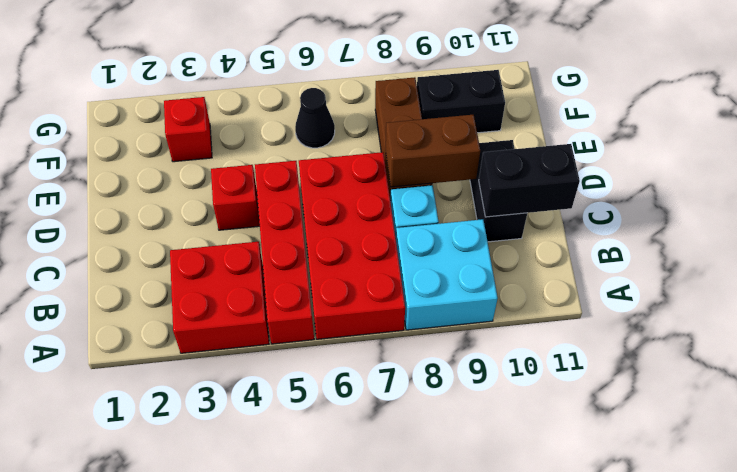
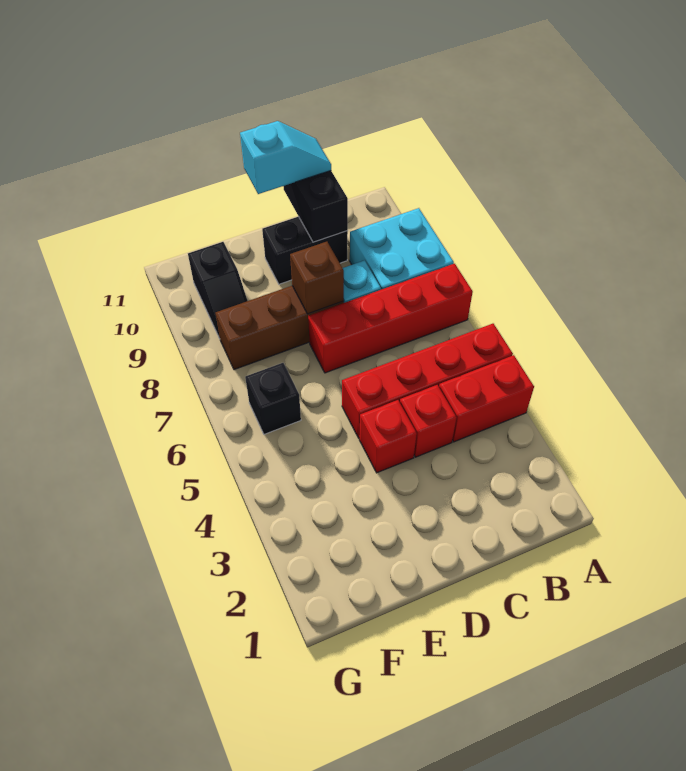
red 2x2 brick [170,242,269,353] -> red 1x2 brick [439,355,534,442]
red 2x4 brick [299,152,405,339] -> red 1x4 brick [308,264,473,373]
none -> cyan 1x2 slope [240,121,331,194]
brown 1x2 brick [386,115,480,187] -> brown 1x1 brick [290,242,344,314]
red 1x1 brick [164,97,212,162] -> red 1x1 brick moved to [400,385,457,457]
black 1x1 cone [295,88,335,148] -> black 1x1 brick [245,363,301,434]
black 1x2 brick [417,70,505,133] -> black 1x2 slope [188,242,248,338]

